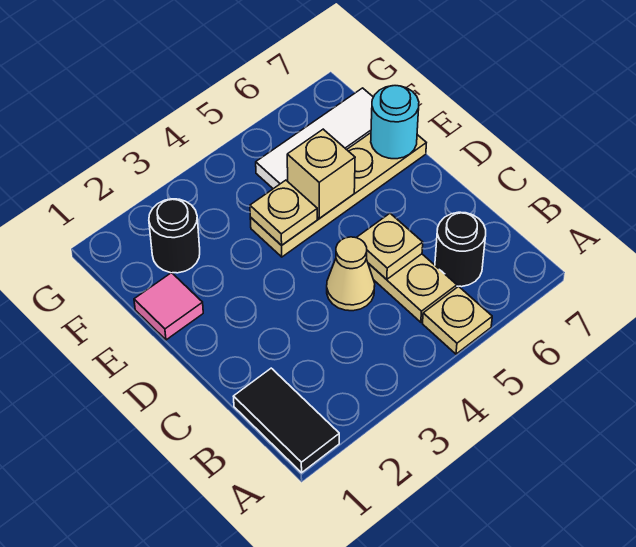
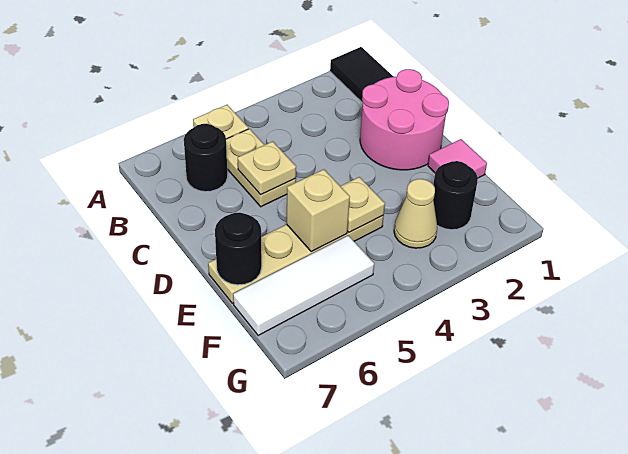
none -> pink 2x2 round brick [360,69,449,170]
tan 1x1 cone [327,237,375,311] -> tan 1x1 cone moved to [394,179,437,248]
cyan 1x1 round brick [371,86,419,159] -> black 1x1 round brick [215,213,262,285]

